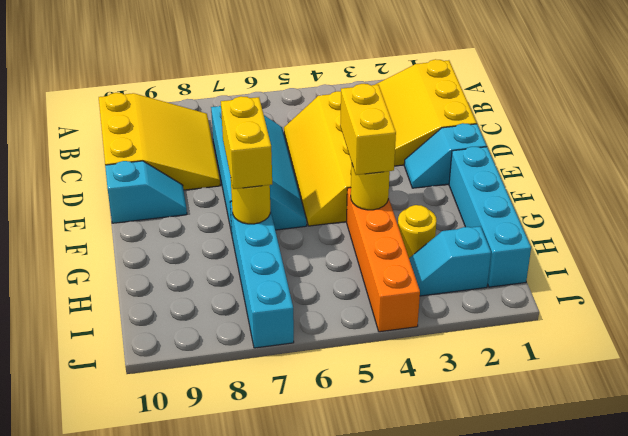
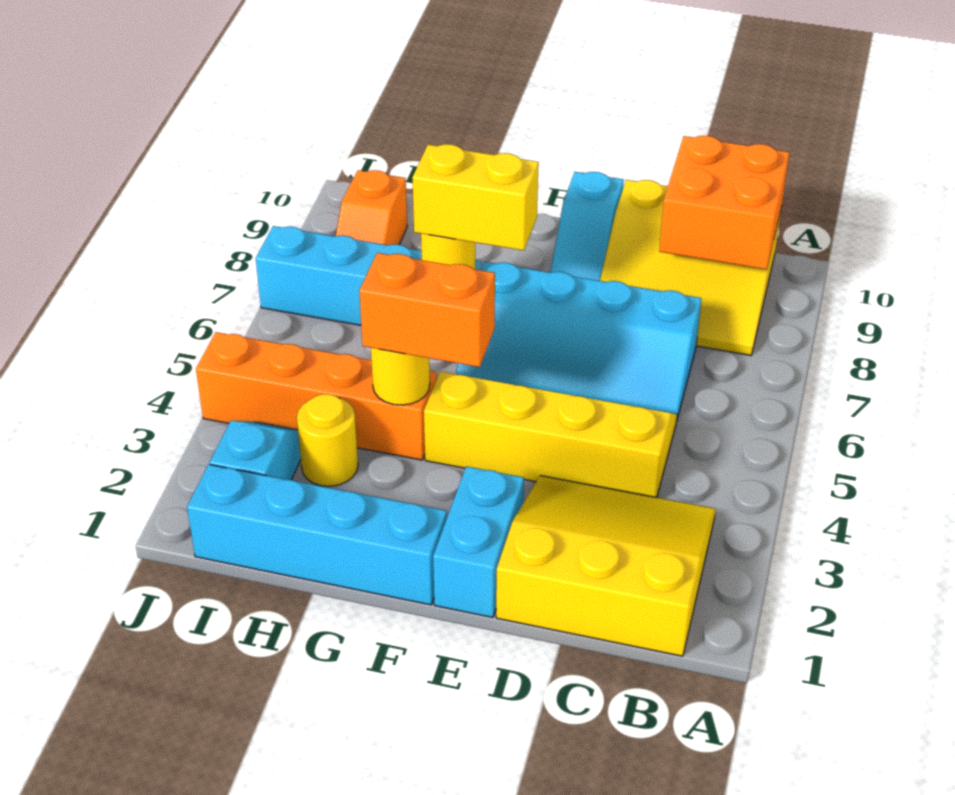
none -> orange 2x2 brick [659,136,790,269]
cyan 1x2 slope [404,123,487,188] -> cyan 1x2 brick [433,466,524,617]
yellow 1x2 brick [340,84,396,175] -> orange 1x2 brick [359,253,495,367]
none -> orange 1x2 slope [336,170,407,245]

